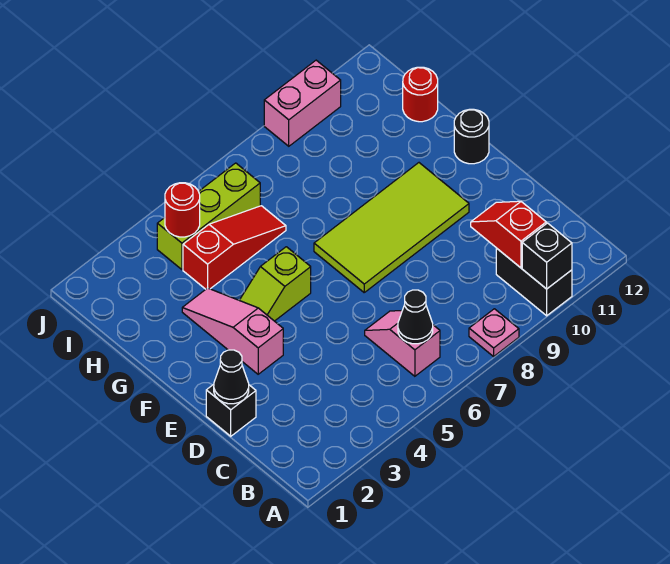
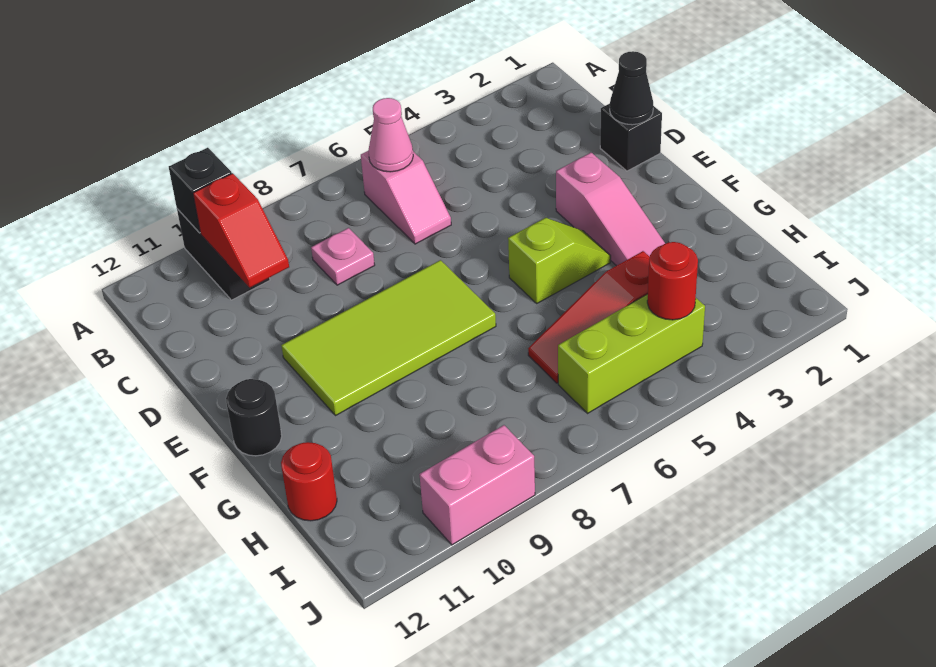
pink 1x1 plate [469,309,519,356] -> pink 1x1 plate moved to [311,228,375,285]
black 1x1 cone [398,290,433,344] -> pink 1x1 cone [368,98,413,172]

